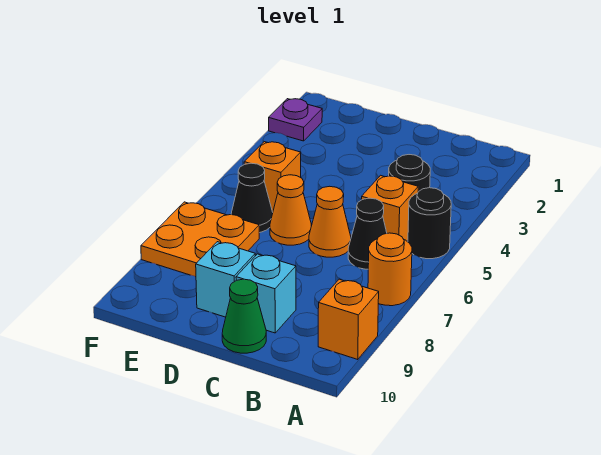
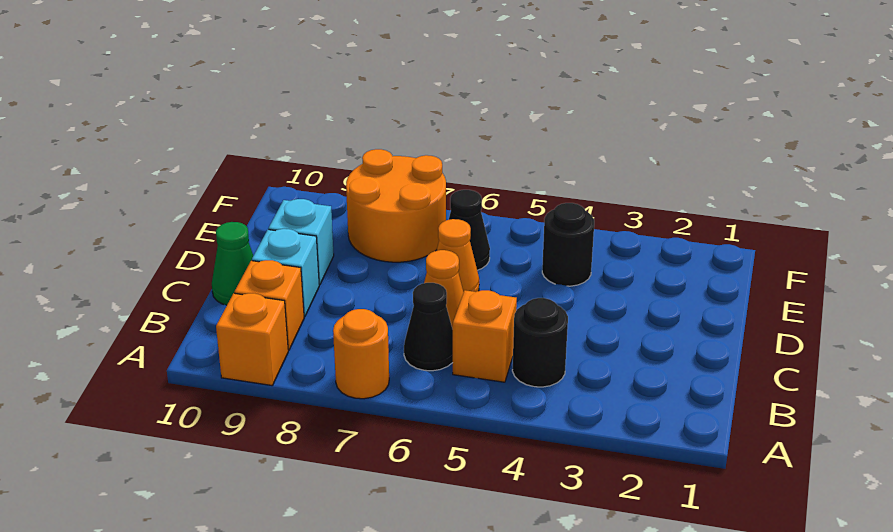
black 1x1 round brick [408,188,451,259] -> black 1x1 round brick moved to [542,203,594,286]
orange 1x1 brick [244,142,301,212] -> orange 1x1 brick moved to [234,260,304,350]
orange 2x2 plate [141,202,259,277] -> orange 2x2 round brick [346,149,446,262]
purple 1x1 plate [269,99,322,141] -> none

